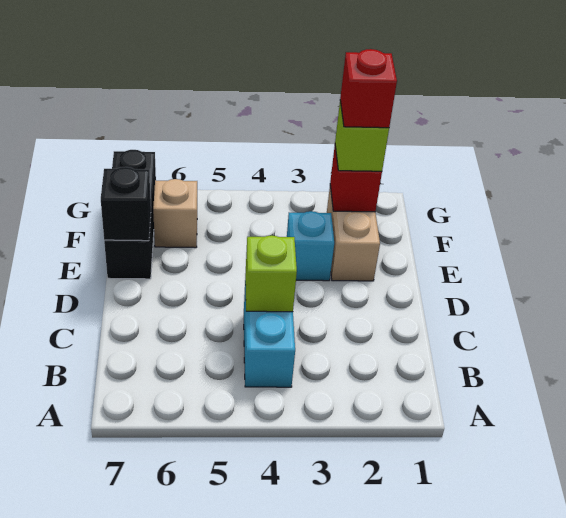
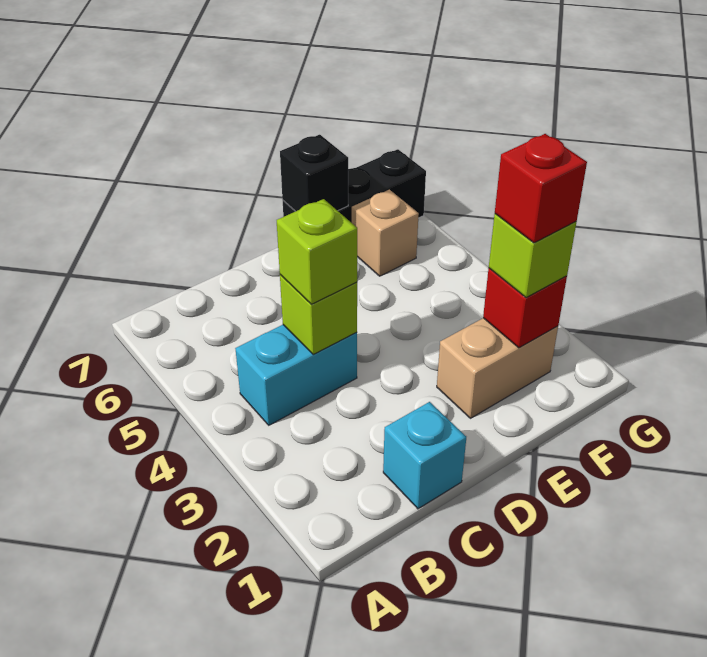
none -> lime 1x1 brick [277,199,357,304]
cyan 1x1 brick [287,211,334,281] -> cyan 1x1 brick moved to [383,402,466,509]

